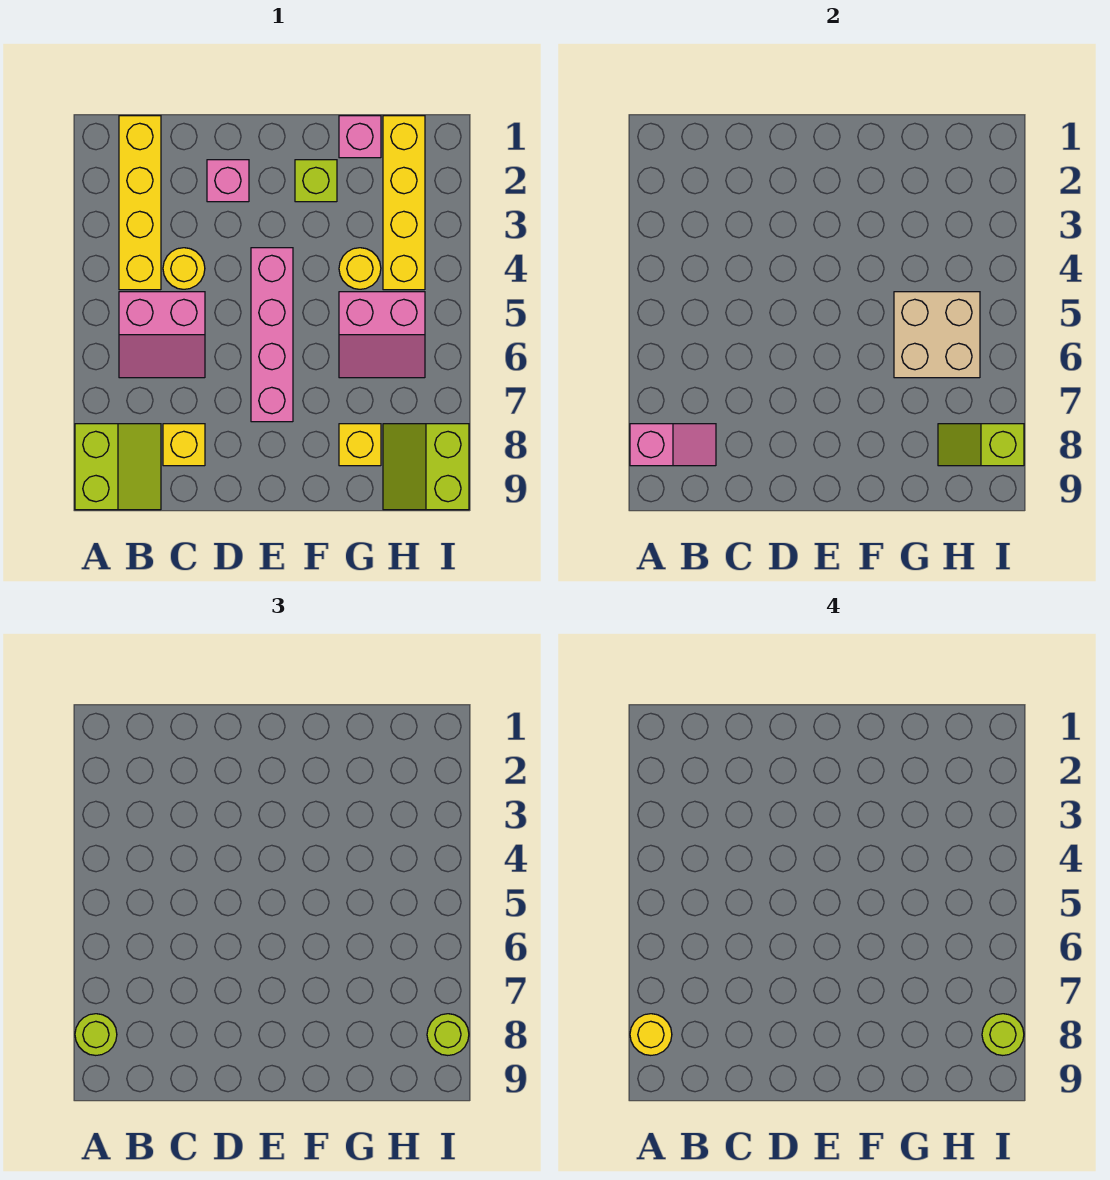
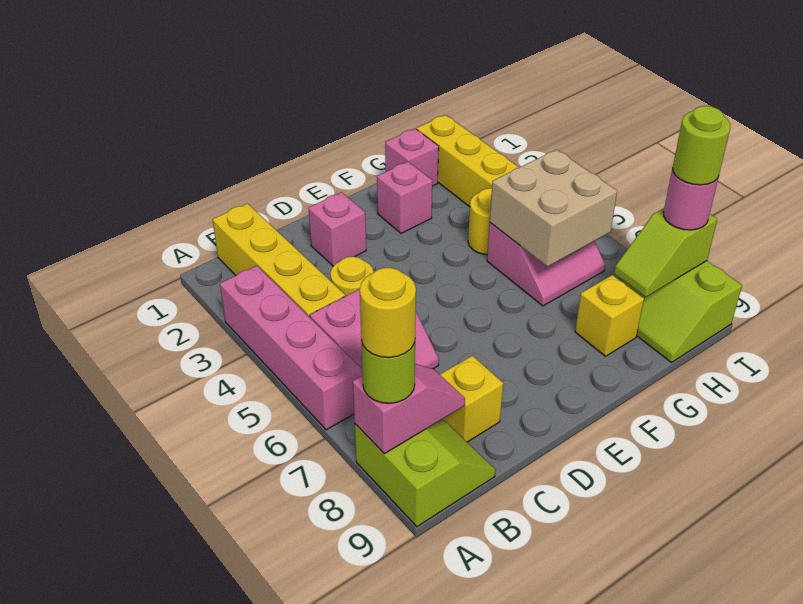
pink 1x4 brick [251,248,293,422] -> pink 1x4 brick moved to [220,266,363,430]
lime 1x1 brick [295,160,337,202] -> pink 1x1 brick [377,162,432,233]
lime 1x1 round brick [427,1014,469,1055] -> pink 1x1 round brick [663,168,718,230]

